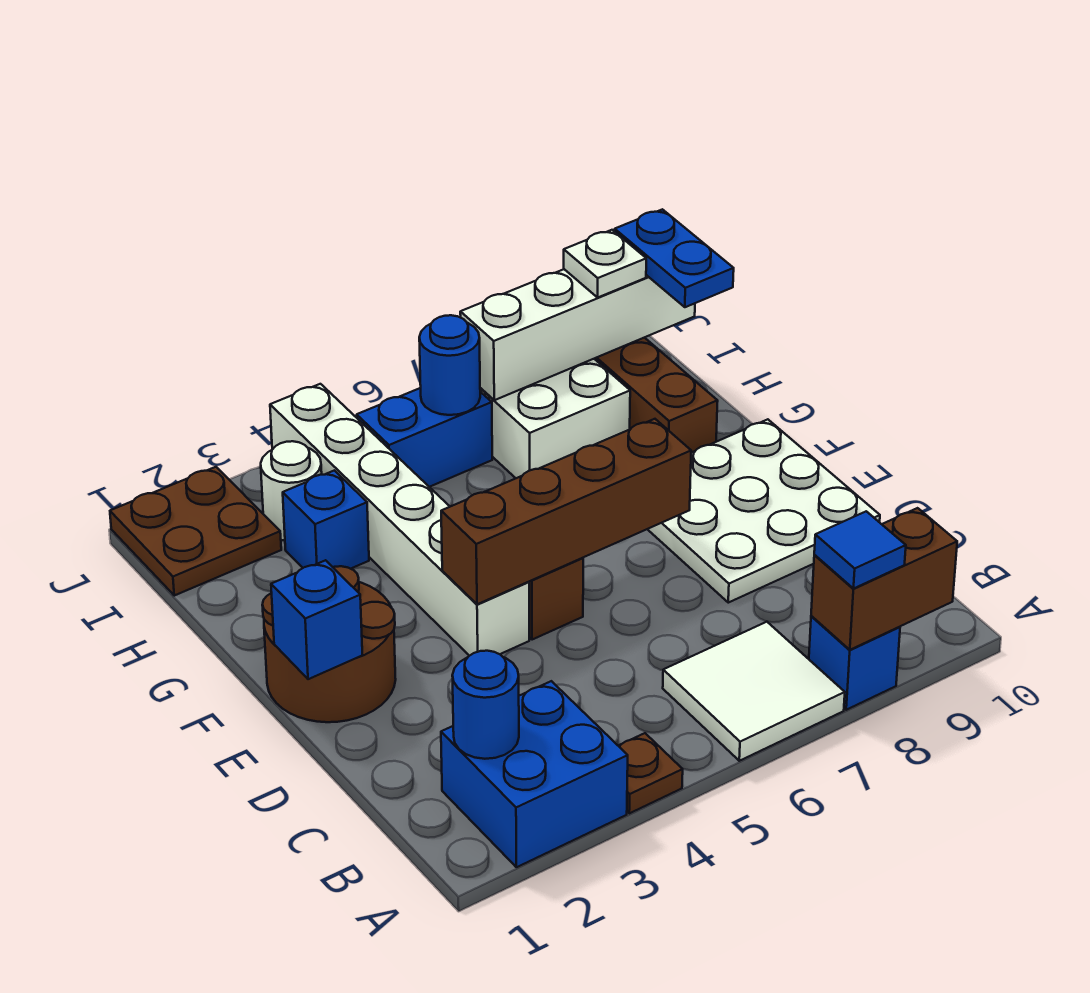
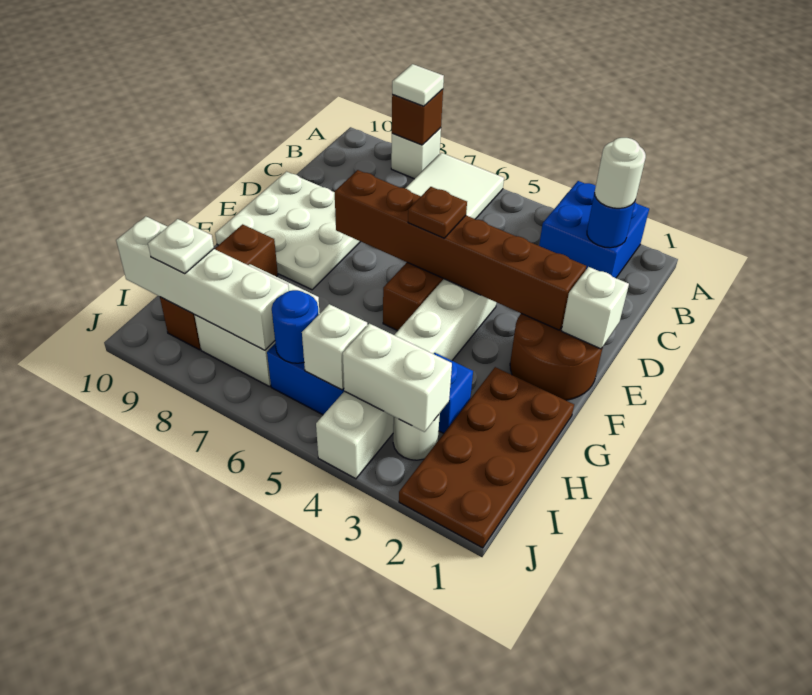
brown 1x1 plate [618,733,683,813] -> brown 1x1 plate moved to [408,187,467,238]
blue 1x1 brick [809,616,900,710] -> white 1x1 brick [391,128,441,179]
brown 1x2 brick [811,508,957,650] -> brown 1x1 brick [392,89,443,145]
blue 1x1 tile [814,511,906,589] -> white 1x1 tile [392,64,444,106]
none -> white 1x1 round brick [595,138,646,208]
blue 1x1 brick [271,560,362,679] -> white 1x1 brick [562,267,629,349]
brown 1x4 brick [441,419,691,604] -> brown 1x6 brick [335,170,586,330]
blue 1x2 plate [615,209,734,307] -> none
brown 2x2 plate [110,467,281,596] -> brown 2x4 plate [399,367,574,548]
none -> white 1x2 brick [343,324,452,432]
none -> white 1x1 brick [302,304,368,390]

